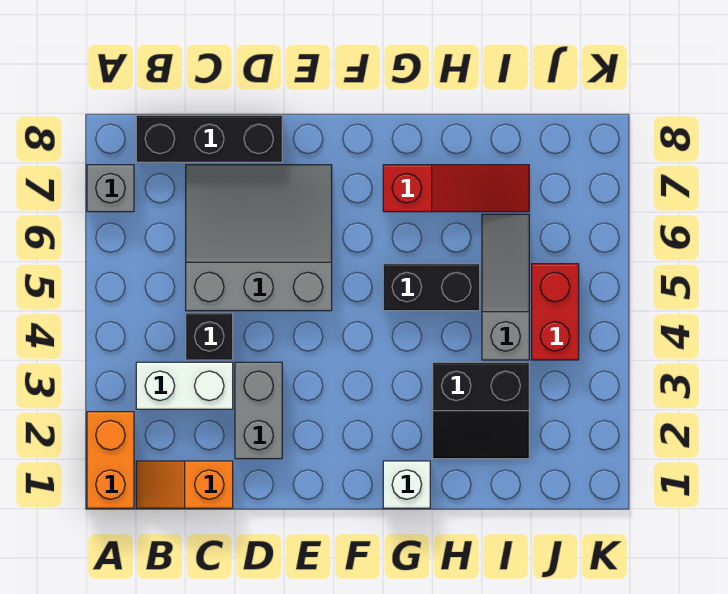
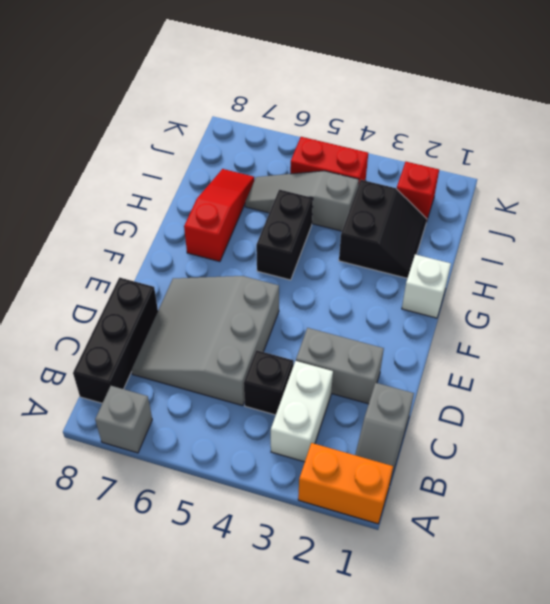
orange 1x2 slope [136,461,233,508] -> grey 1x2 slope [355,383,414,482]
none -> red 1x1 brick [397,162,439,219]

